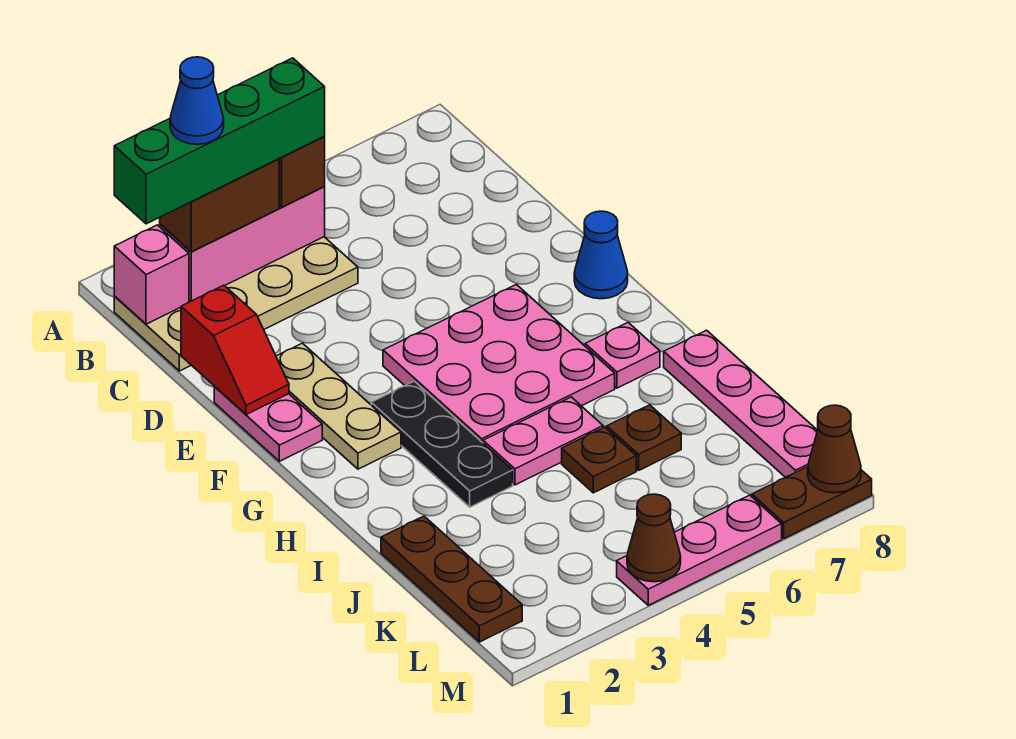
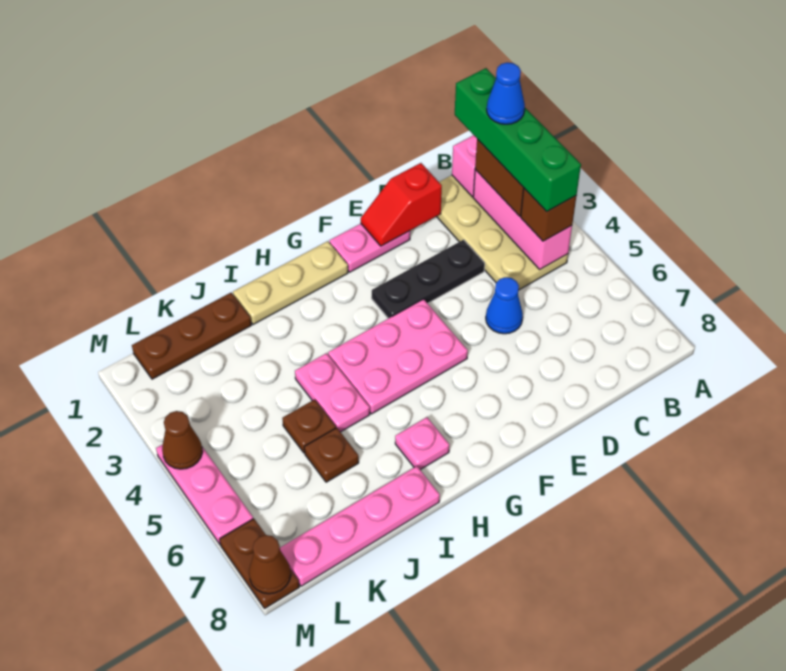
tan 1x3 plate [276,343,401,469] -> tan 1x3 plate moved to [233,241,348,325]
pink 3x3 plate [383,284,615,443] -> pink 2x3 plate [328,299,468,414]
blue 1x1 cone [574,211,628,299] -> blue 1x1 cone moved to [486,277,523,334]
black 1x3 plate [371,381,513,507] -> black 1x3 plate moved to [372,240,485,318]

